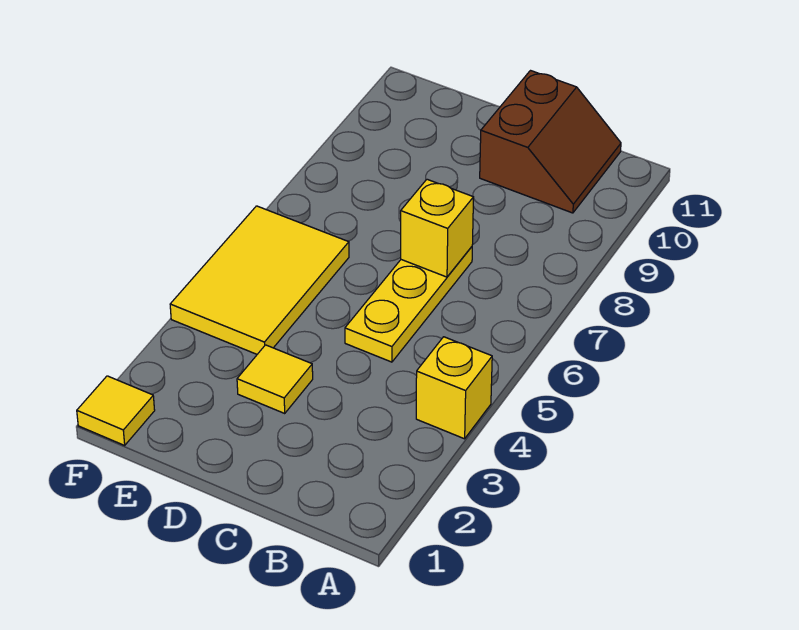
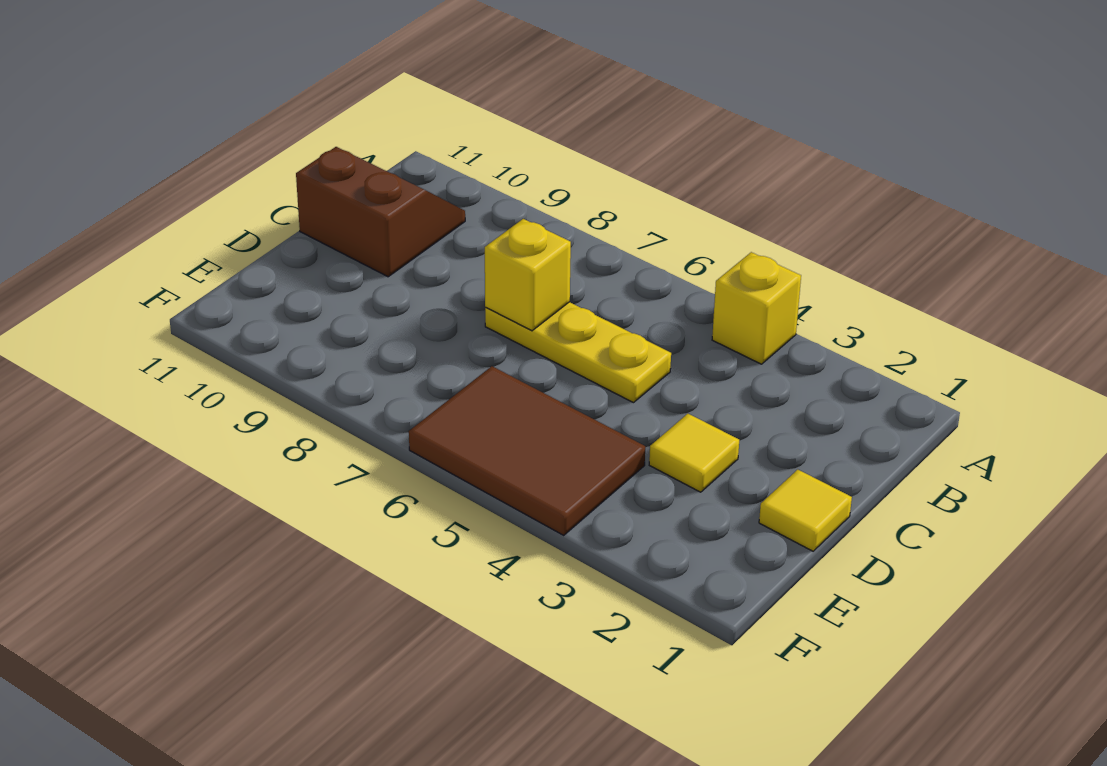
yellow 2x3 tile [170,206,349,354] -> brown 2x3 tile [409,366,645,535]
yellow 1x1 tile [77,376,155,445] -> yellow 1x1 tile moved to [759,470,852,551]

